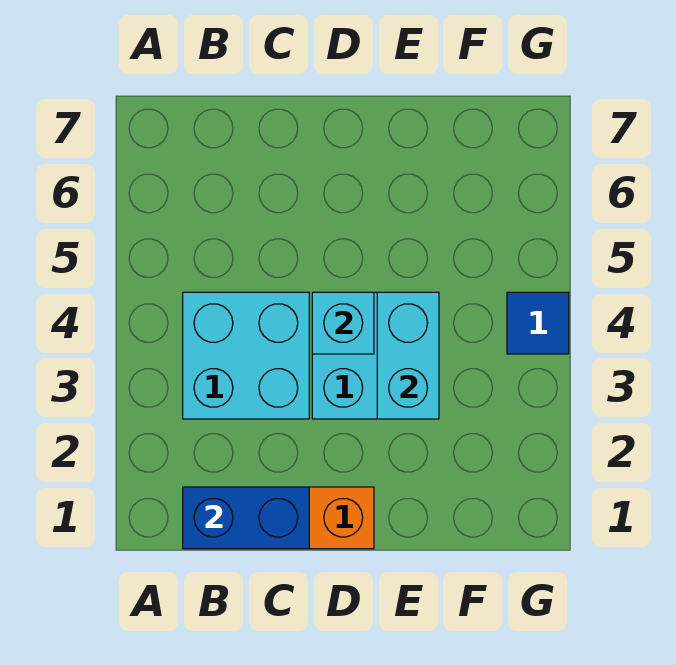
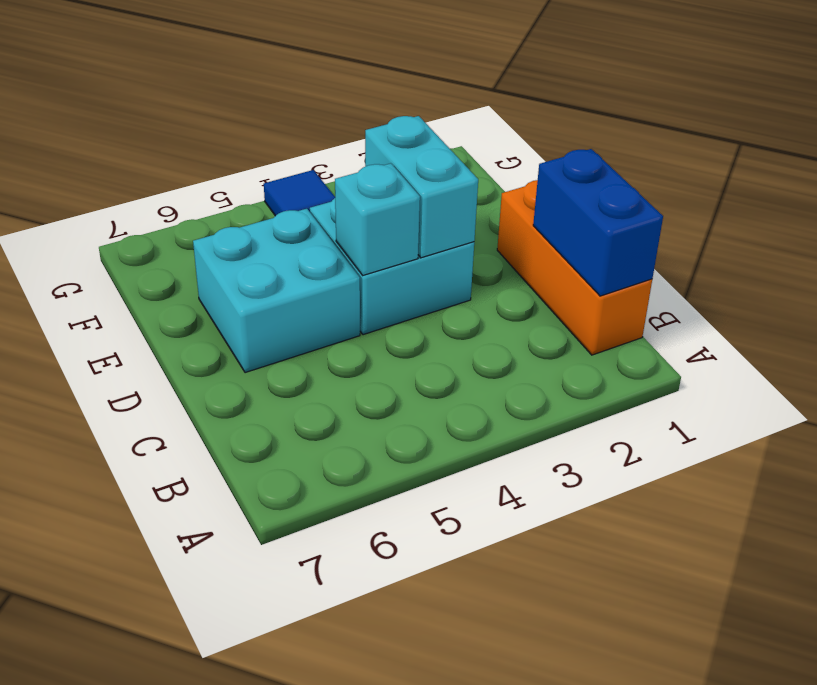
cyan 2x2 brick [183,292,309,419] -> cyan 2x2 brick moved to [193,209,360,373]
cyan 1x2 brick [377,292,439,419] -> cyan 1x2 brick turned to [365,116,478,258]

